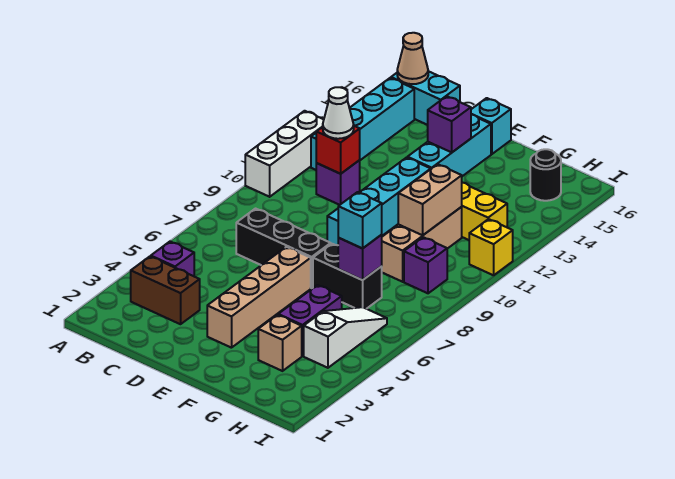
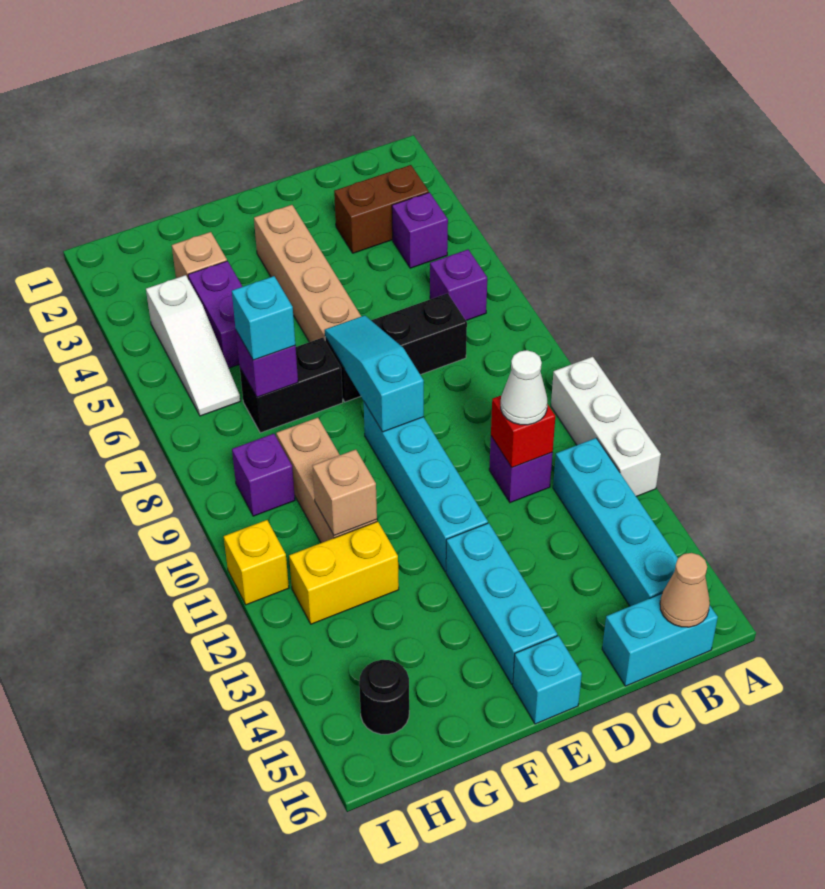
none -> cyan 1x3 slope [325,315,424,432]
purple 1x1 brick [428,96,471,152] -> purple 1x1 brick moved to [430,250,487,320]
tan 1x2 brick [398,164,462,235] -> tan 1x1 brick [312,449,377,536]

